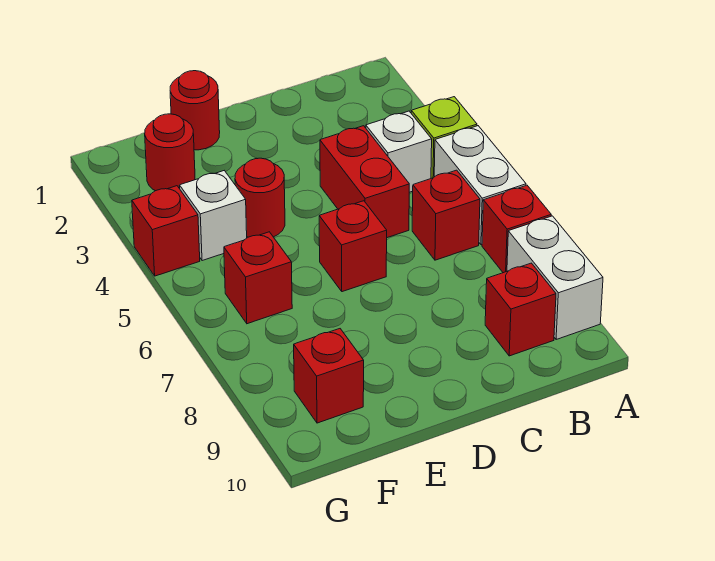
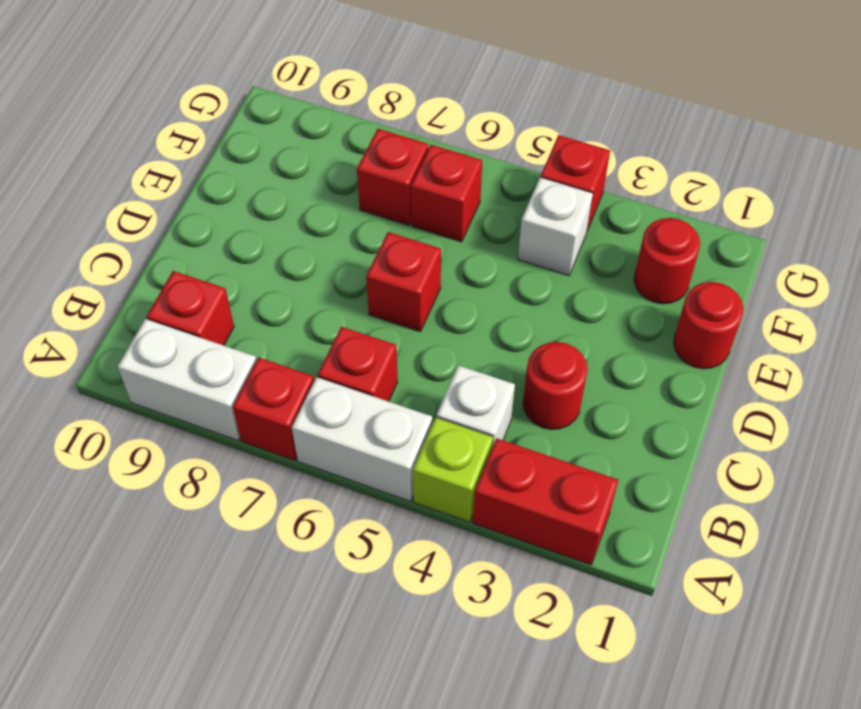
red 1x2 brick [320,126,409,238] -> red 1x2 brick moved to [473,438,618,565]
red 1x1 round brick [235,158,285,237] -> red 1x1 round brick moved to [523,342,588,429]
red 1x1 brick [294,329,364,423] -> red 1x1 brick moved to [357,129,428,225]

